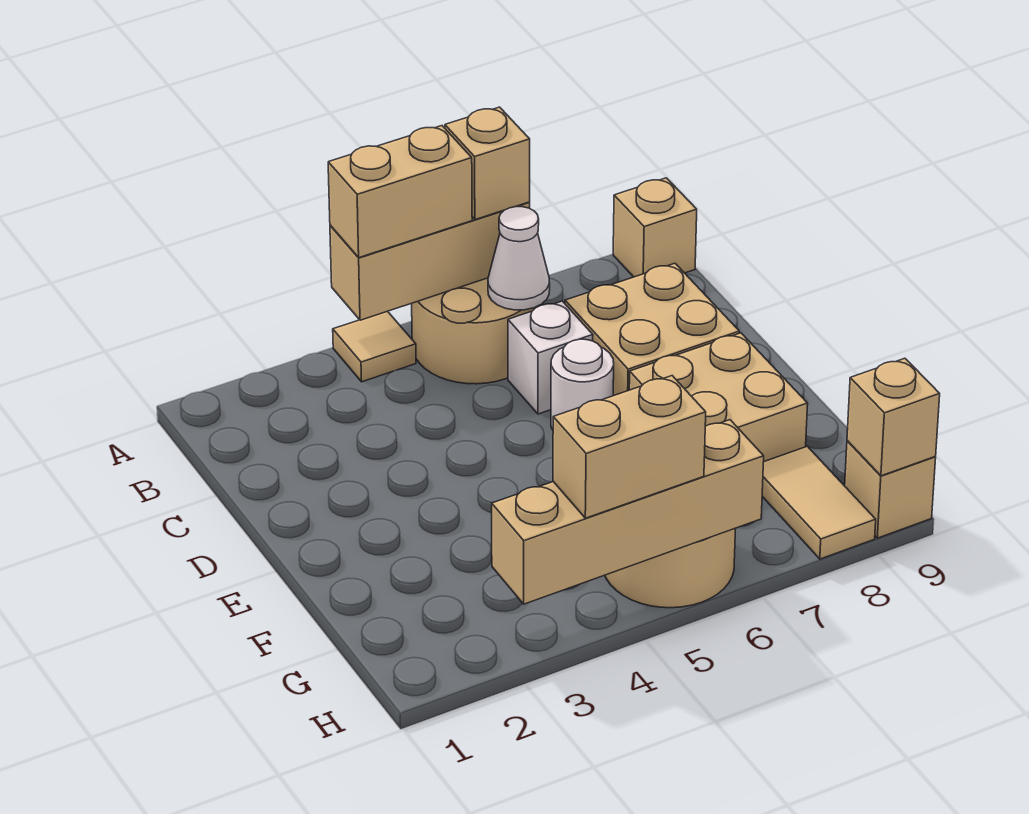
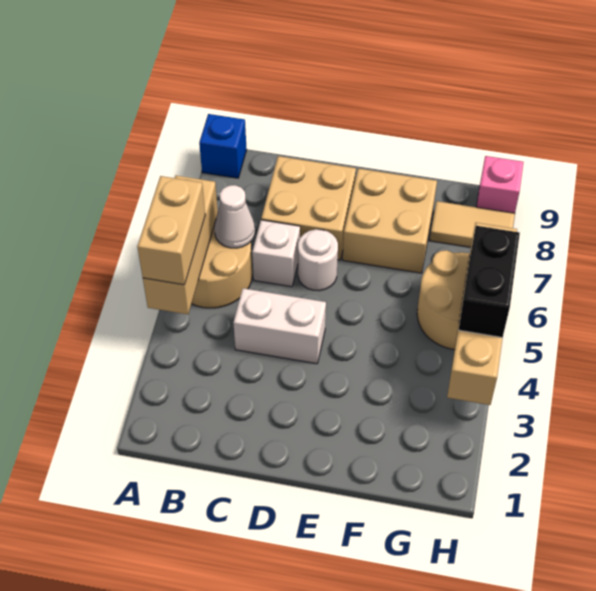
tan 1x1 tile [333,311,416,382] -> none
tan 1x1 brick [445,107,530,220] -> none
tan 1x1 brick [613,178,697,277] -> blue 1x1 brick [199,114,247,178]
none -> white 1x2 brick [233,288,326,364]
tan 1x2 brick [553,376,706,518] -> black 1x2 brick [459,226,520,338]
tan 1x1 brick [845,441,936,538] -> pink 1x1 brick [476,156,524,213]
tan 1x1 brick [847,358,940,476] -> none

